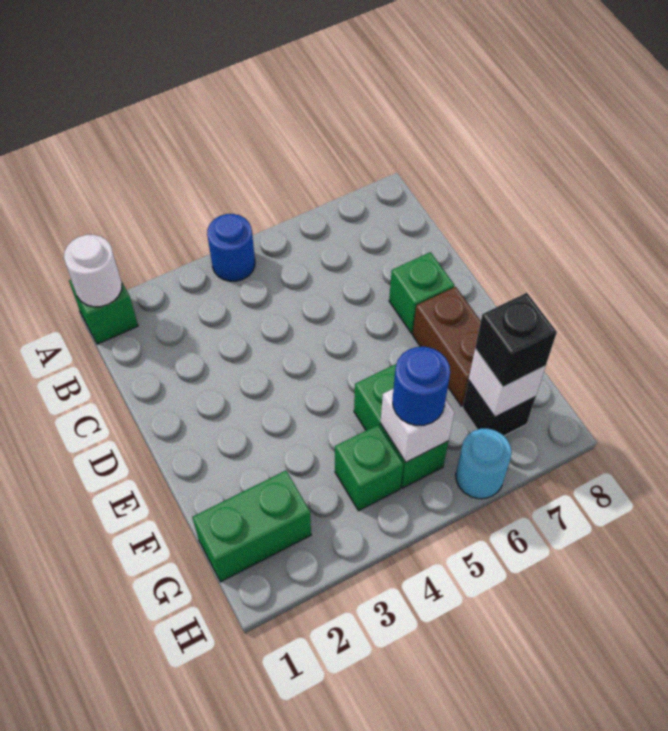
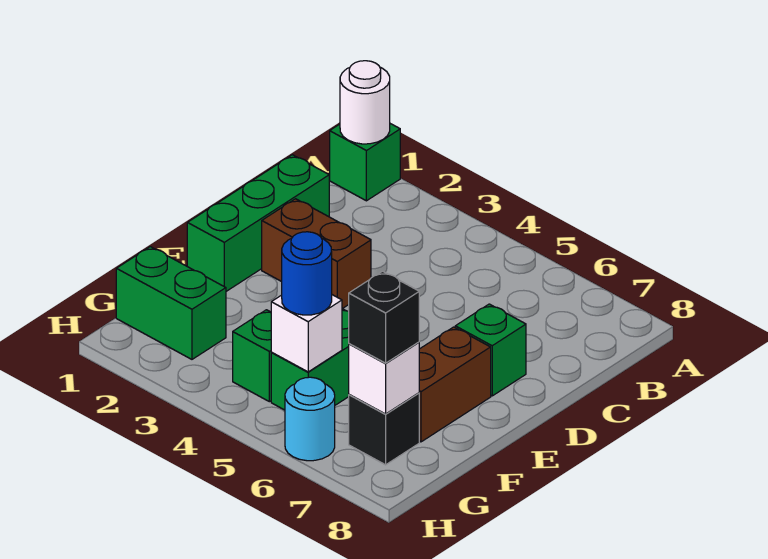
blue 1x1 round brick [207,214,255,281] -> none
none -> green 1x3 brick [187,155,329,291]
none -> brown 1x2 brick [262,199,371,309]

